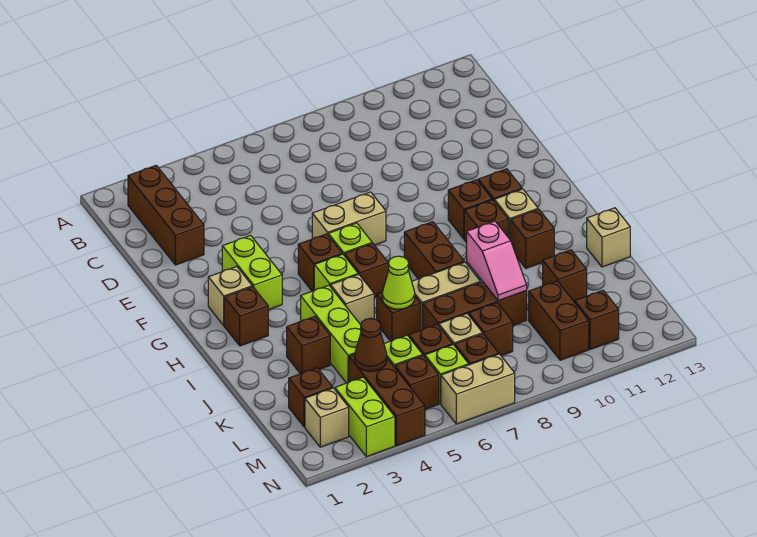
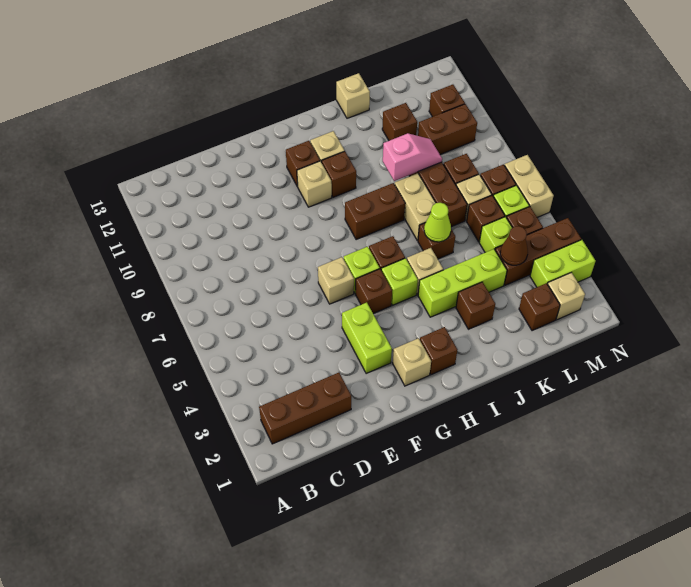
lime 1x2 brick [222,235,282,310] -> lime 1x2 brick turned to [342,302,392,374]
tan 1x2 brick [312,192,386,245] -> tan 1x1 brick [318,257,354,304]
brown 1x1 brick [448,180,492,239] -> tan 1x1 brick [297,161,332,207]
brown 1x1 brick [510,209,554,268] -> none

